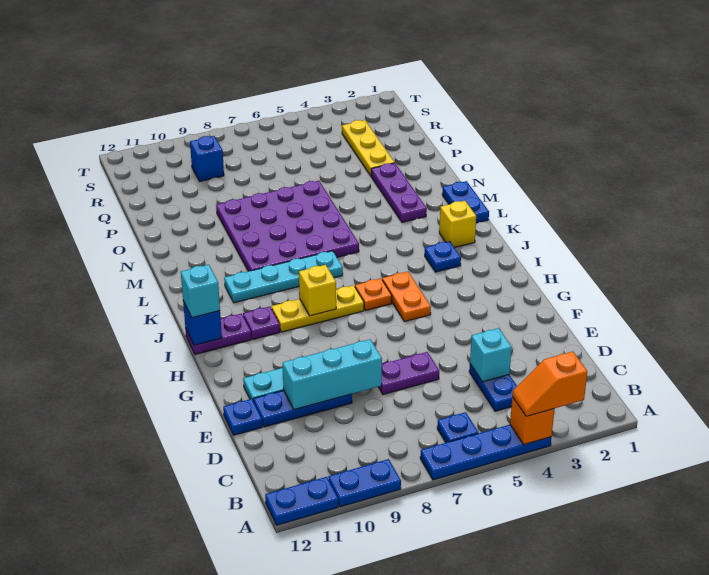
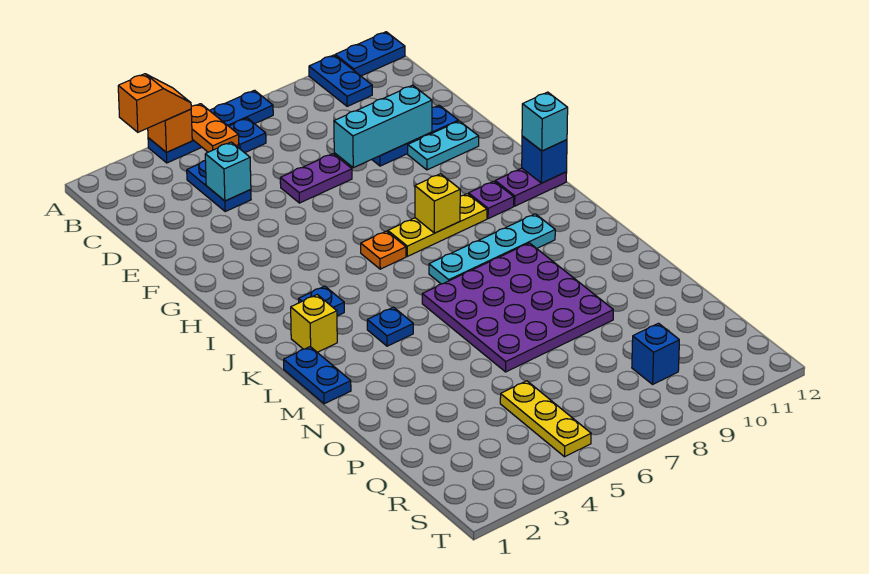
blue 1x2 plate [328,459,401,507] -> blue 1x2 plate turned to [309,55,372,106]
blue 1x1 plate [223,399,262,435] -> blue 1x1 plate moved to [367,307,413,346]
orange 1x2 plate [382,272,431,322] -> orange 1x2 plate moved to [191,104,239,152]
purple 1x3 plate [371,163,427,222] -> none
yellow 1x3 plate [342,120,395,176] -> yellow 1x3 plate moved to [500,381,591,457]

